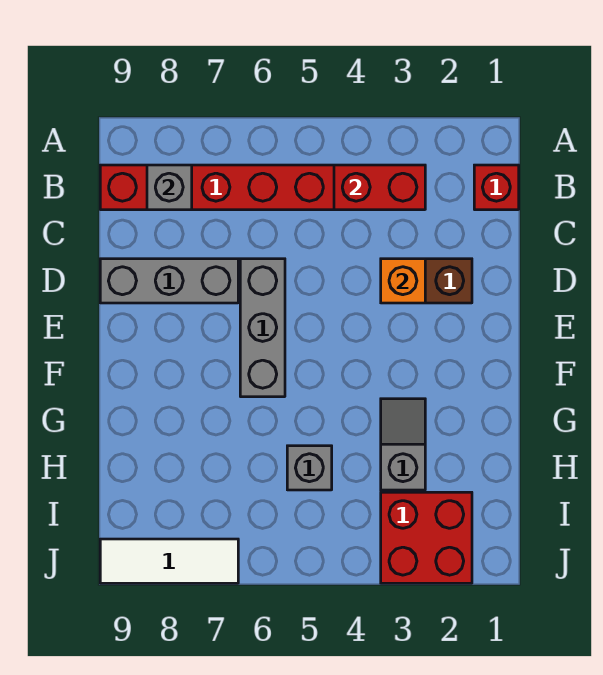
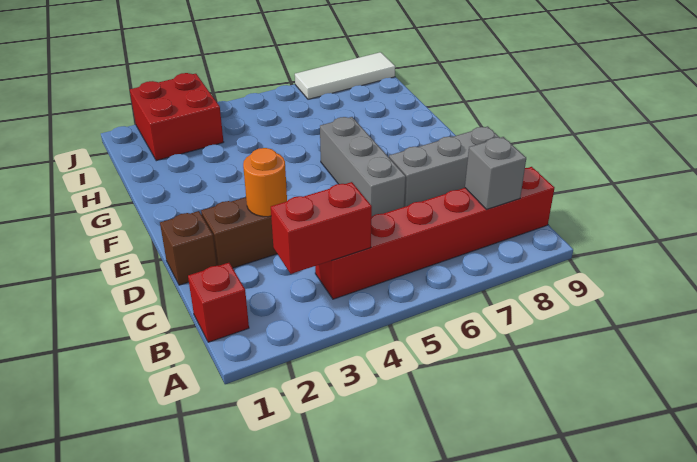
none -> brown 1x1 brick [160,211,217,285]
orange 1x1 brick [381,259,425,303] -> orange 1x1 round brick [243,148,287,217]
grey 1x2 slope [381,399,425,490] -> none
grey 1x1 brick [287,446,332,490] -> none

